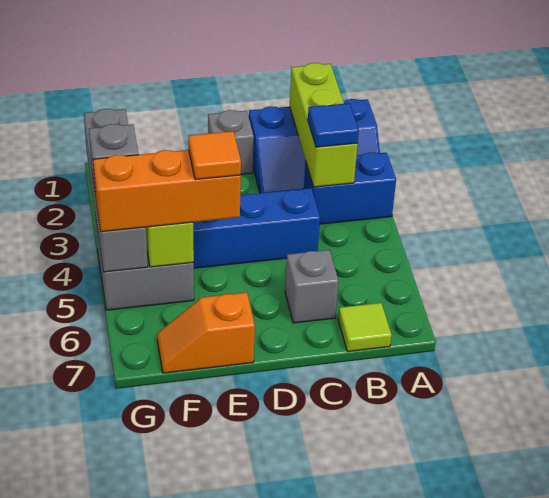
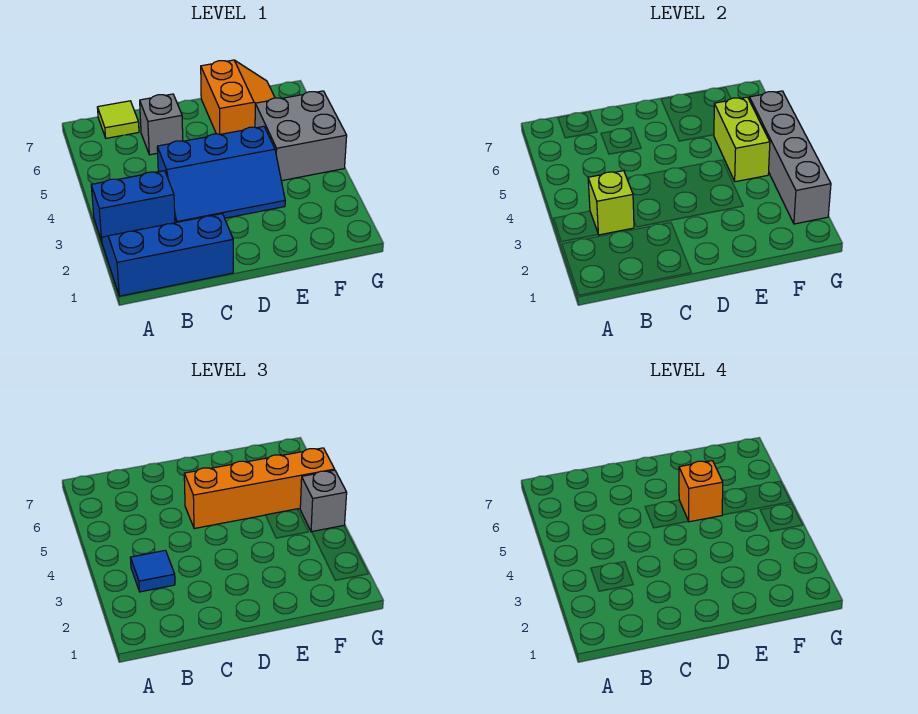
lime 1x3 brick [290,63,358,187] -> lime 1x1 brick [588,171,634,235]
grey 1x1 brick [208,110,254,174] -> none
orange 1x3 brick [93,150,241,232] -> orange 1x4 brick [184,448,335,529]
orange 1x1 tile [188,131,241,180] -> orange 1x1 brick [679,461,723,522]
orange 1x2 slope [157,292,255,373] -> orange 2x2 slope [201,60,275,134]

